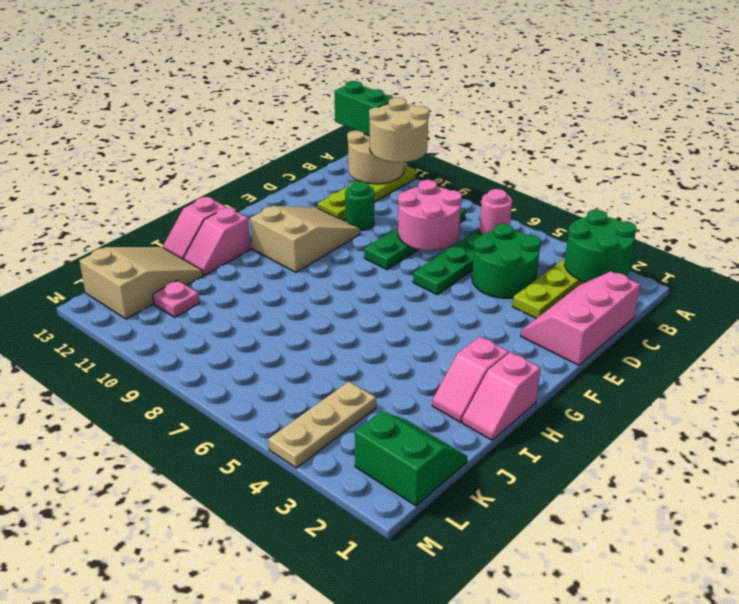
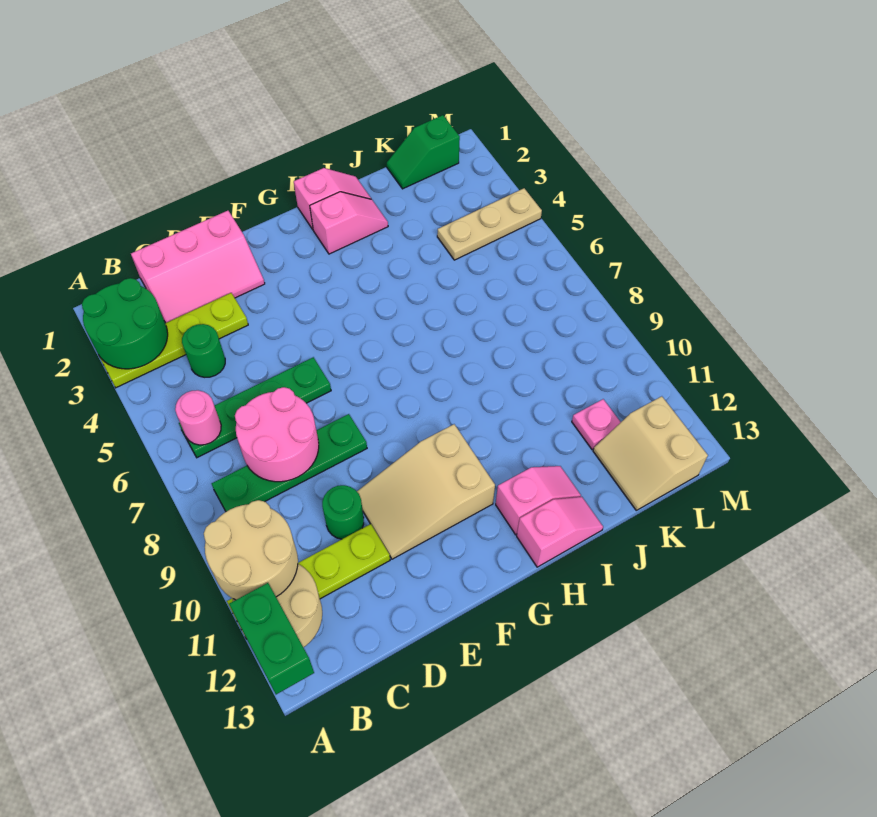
green 2x2 round brick [472,224,541,298] -> green 1x1 round brick [182,324,225,377]
tan 2x3 slope [80,247,203,319] -> tan 2x2 slope [593,396,708,510]
green 2x2 slope [355,411,467,506] -> green 1x2 slope [387,115,460,189]

